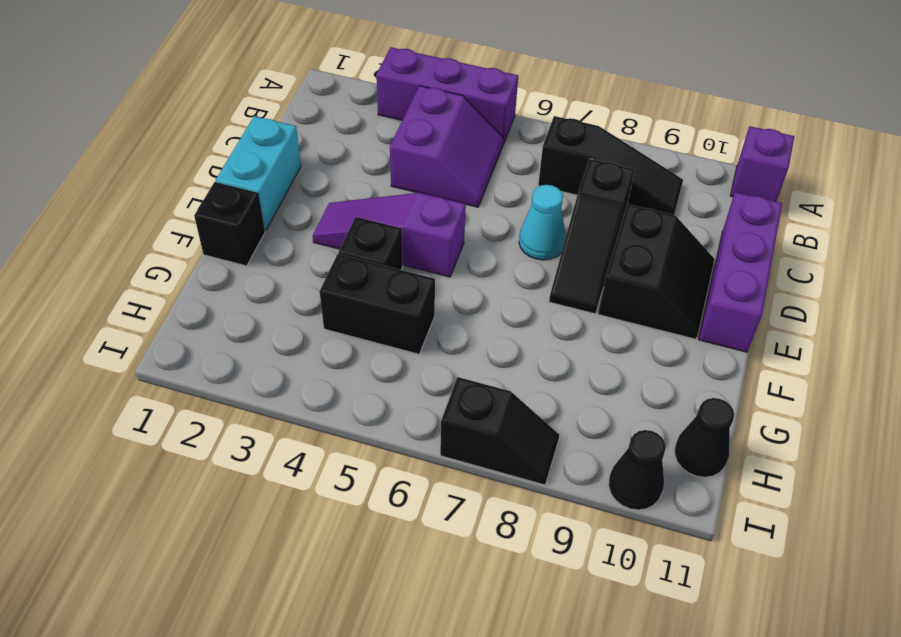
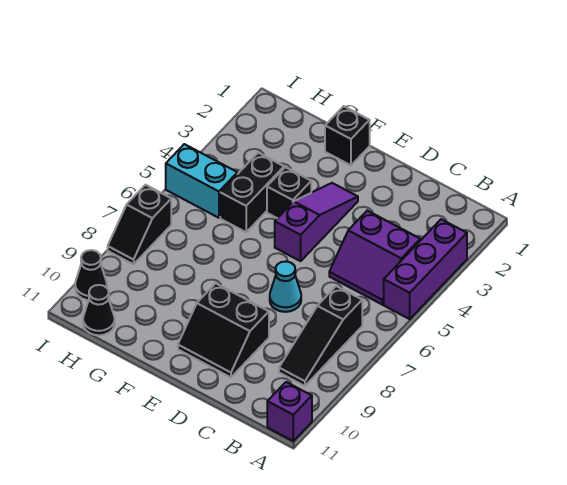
black 1x3 slope [549,159,635,314] -> none
purple 1x3 brick [699,192,782,352] -> none
cyan 1x2 brick [216,116,301,231] -> cyan 1x2 brick moved to [166,144,237,218]

